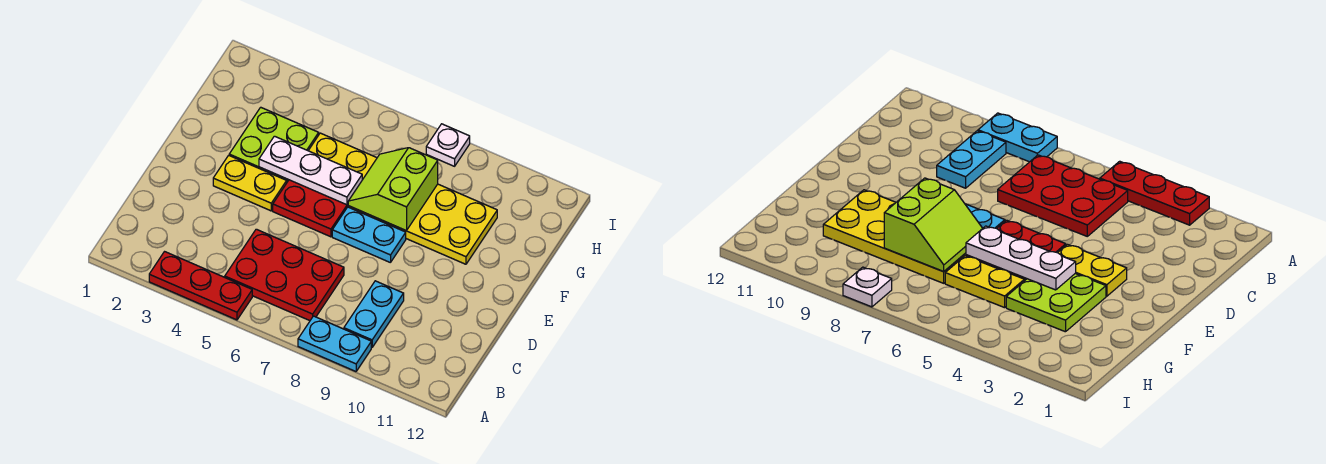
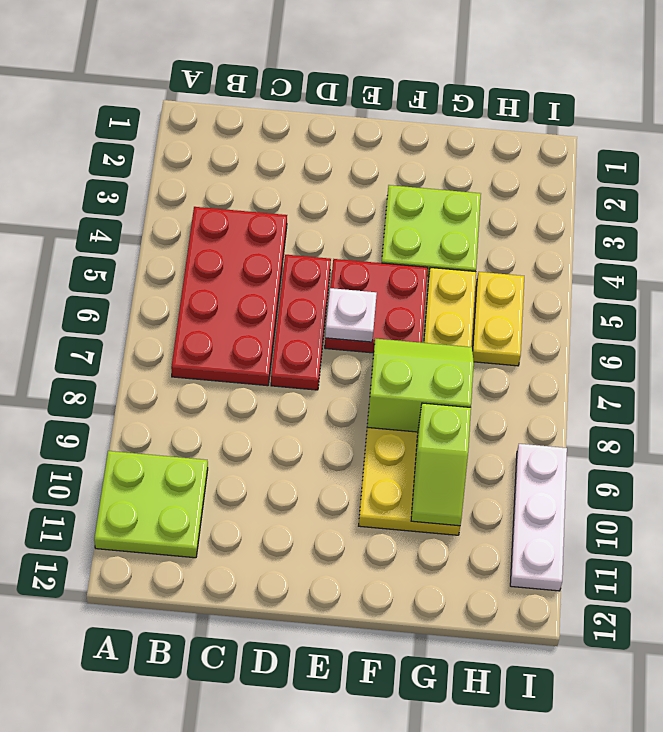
red 1x3 plate [149,252,252,320] -> red 1x3 plate moved to [271,255,331,390]
cyan 1x2 plate [298,316,371,371] -> none
none -> lime 2x2 plate [94,451,208,558]
red 2x3 plate [225,229,344,321] -> red 2x4 plate [171,207,287,386]
cyan 1x2 plate [344,281,404,347] -> none
yellow 1x2 plate [213,155,287,211] -> yellow 1x2 plate moved to [472,272,524,366]
cyan 1x2 plate [332,207,406,263] -> none
white 1x3 plate [259,136,362,205] -> white 1x3 plate moved to [510,444,567,591]
none -> lime 1x2 slope [411,403,471,526]
white 1x1 plate [426,124,470,166] -> white 1x1 plate moved to [325,288,377,342]

